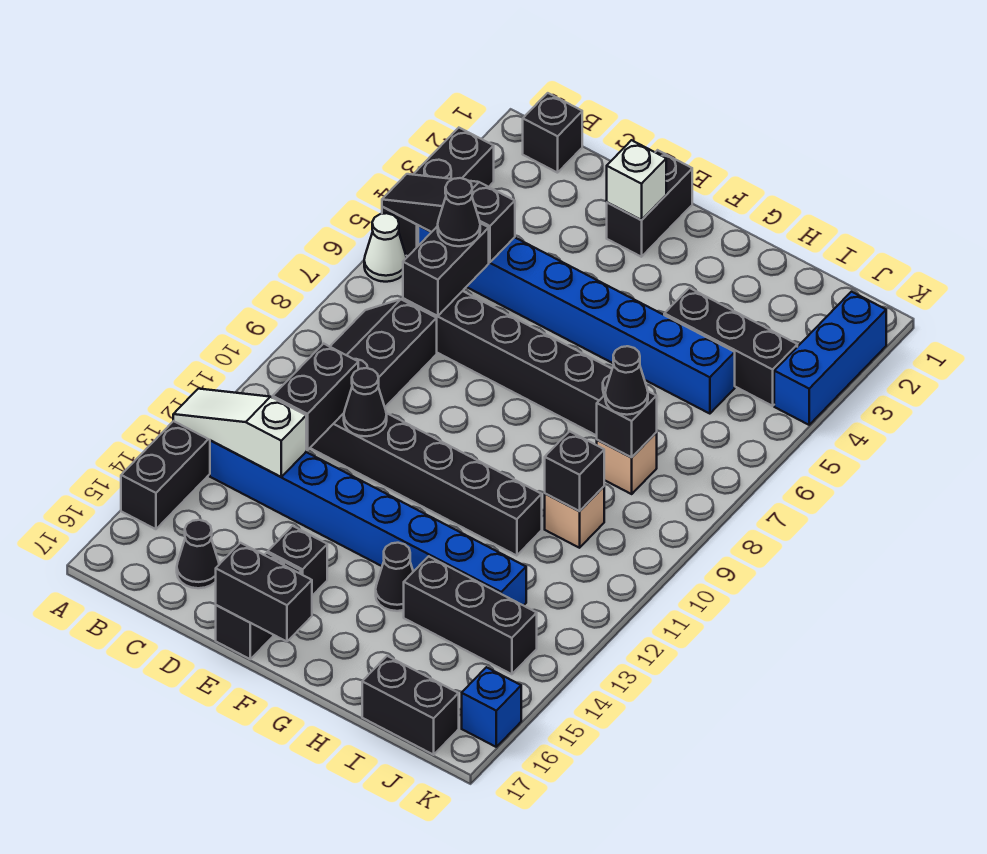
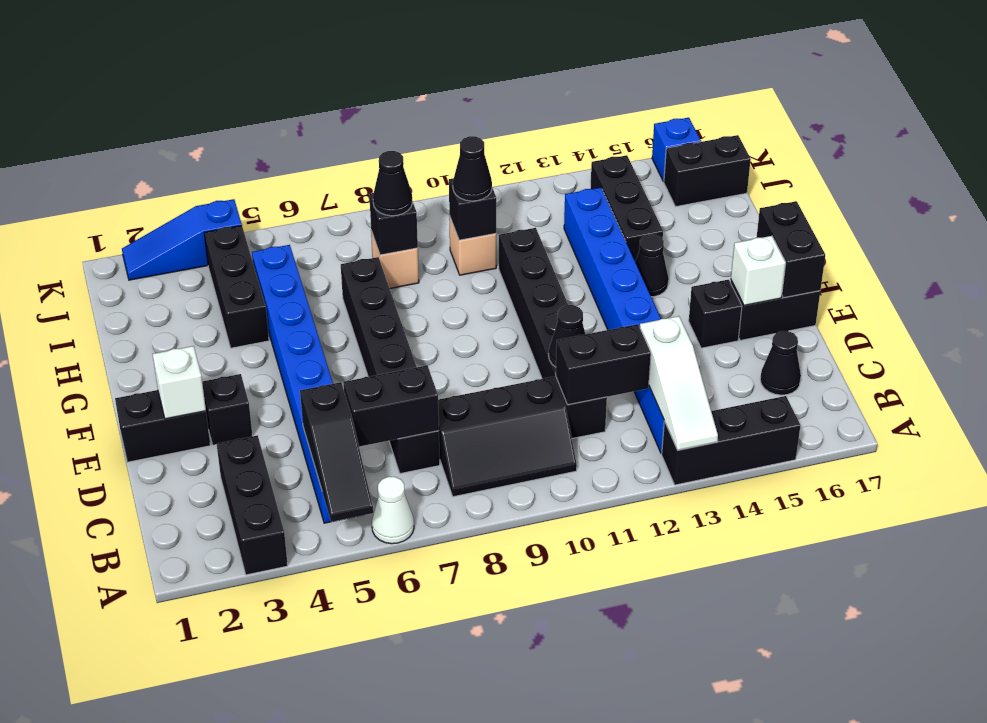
black 1x3 brick [382,128,494,256] -> black 1x3 brick turned to [217,435,288,575]
black 1x1 brick [523,93,582,173] -> black 1x1 brick moved to [202,374,252,445]
black 1x1 cone [438,178,480,246] -> black 1x1 cone moved to [453,136,492,201]
none -> white 1x1 brick [731,236,786,305]
black 1x2 brick [362,656,459,755] -> black 1x2 brick turned to [664,135,751,207]
blue 1x3 brick [774,292,886,425] -> blue 1x3 slope [122,199,242,280]

